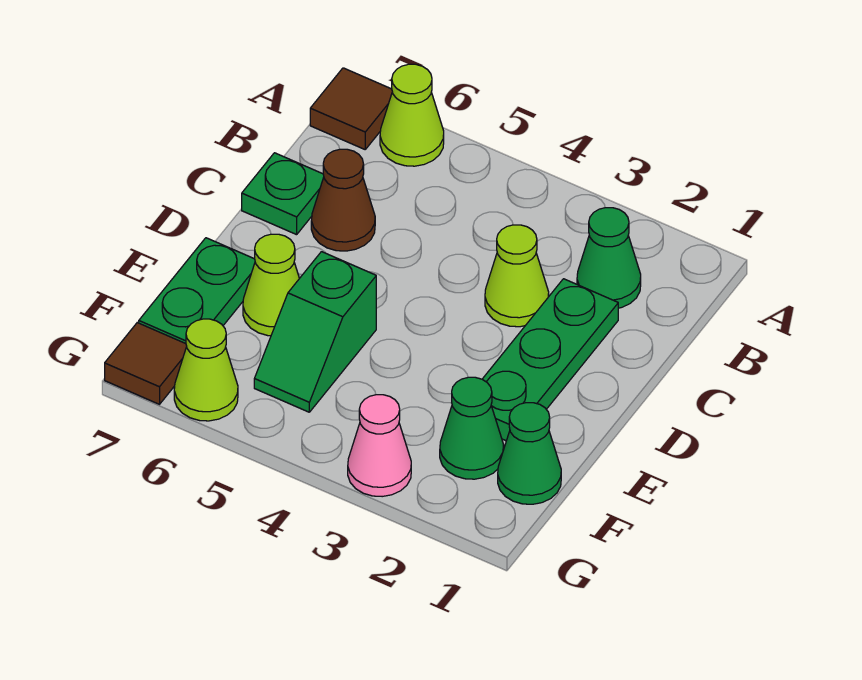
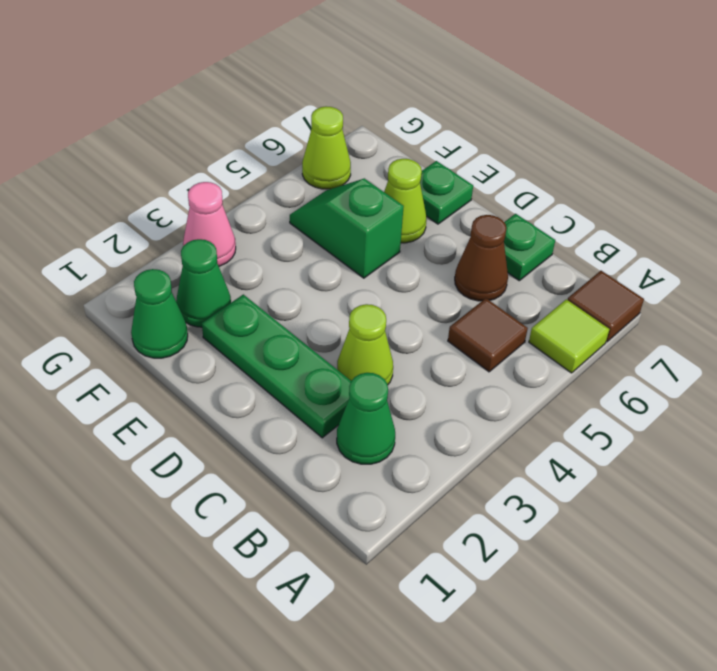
lime 1x1 cone [380,64,444,166] -> lime 1x1 tile [529,299,609,373]
green 1x2 plate [139,238,255,344] -> green 1x1 plate [420,161,473,224]
brown 1x1 tile [105,323,187,404] -> brown 1x1 tile moved to [448,298,528,372]

